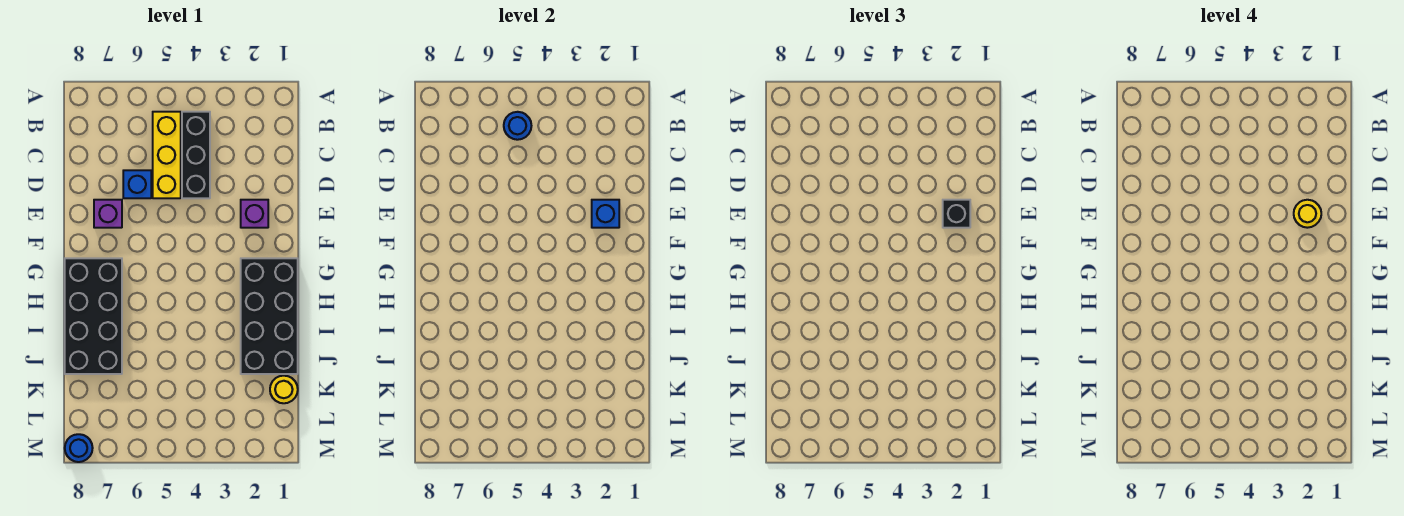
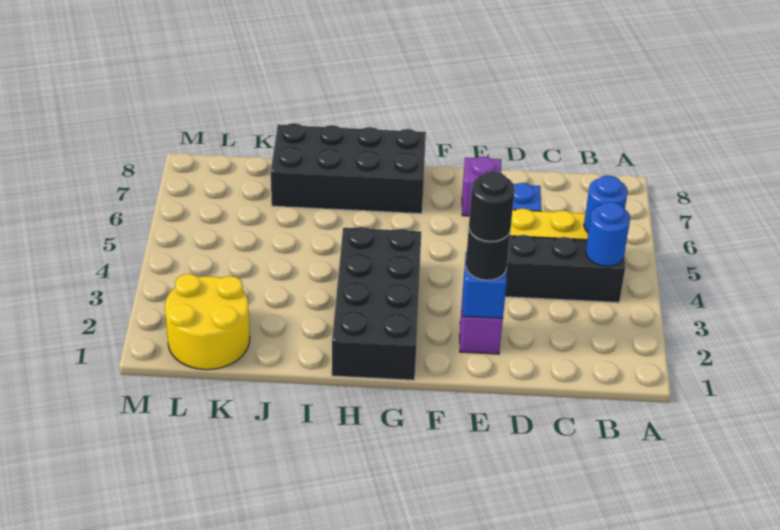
black 1x1 brick [943,200,970,228] -> black 1x1 round brick [466,230,510,280]
yellow 1x1 round brick [1294,200,1321,228] -> black 1x1 round brick [469,172,515,241]
black 2x4 brick [241,258,298,374] -> black 2x4 brick turned to [332,227,421,380]
yellow 1x1 round brick [270,376,298,403] -> yellow 2x2 round brick [165,274,250,370]
blue 1x1 round brick [65,434,93,462] -> blue 1x1 round brick moved to [586,202,630,266]

